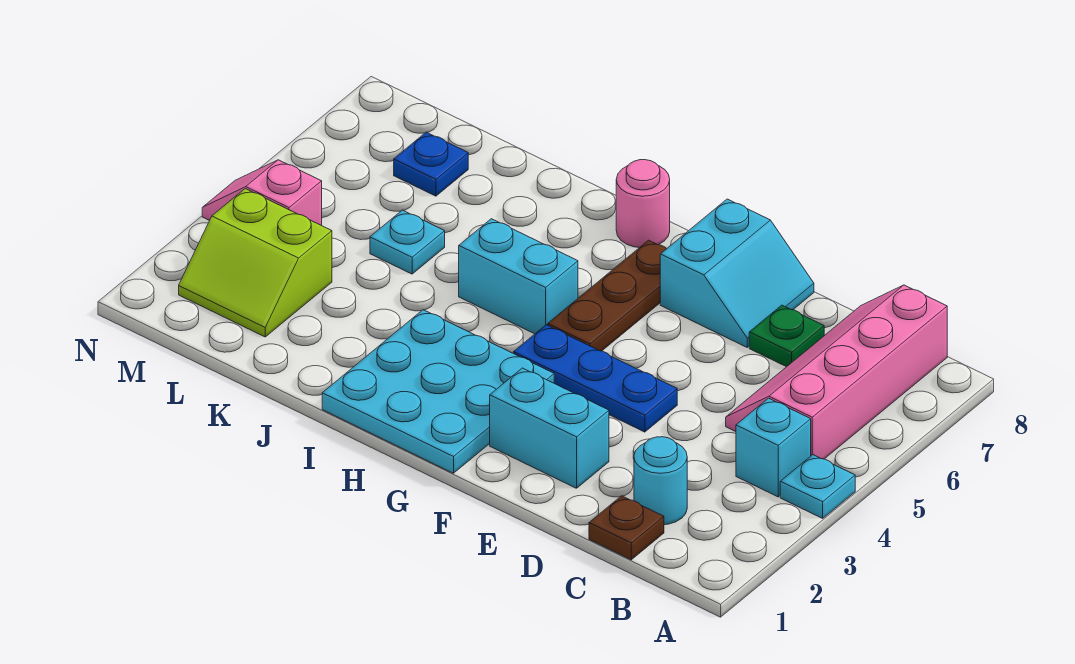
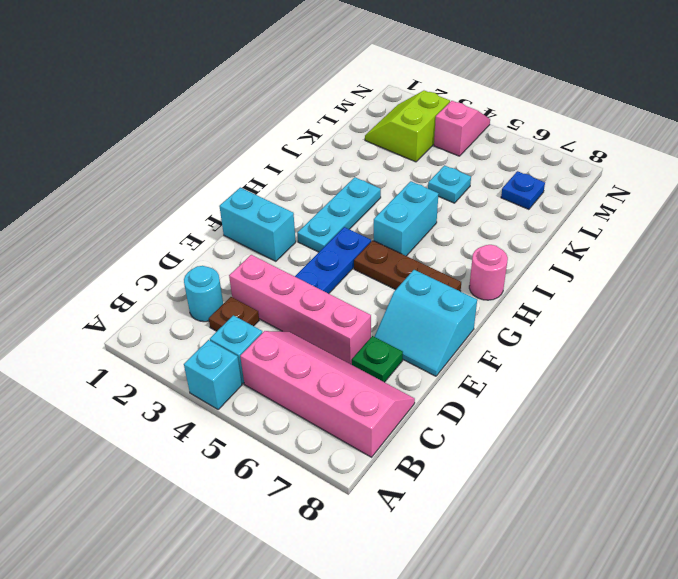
cyan 1x1 plate [780,455,855,518] -> cyan 1x1 brick [184,340,242,409]
brown 1x1 plate [589,496,664,560] -> brown 1x1 plate moved to [209,297,259,331]
none -> pink 1x4 brick [229,255,371,365]
cyan 1x2 brick [490,368,609,488] -> cyan 1x2 brick turned to [219,188,296,261]
cyan 3x3 plate [322,310,554,473] -> cyan 1x3 plate [297,177,381,252]

